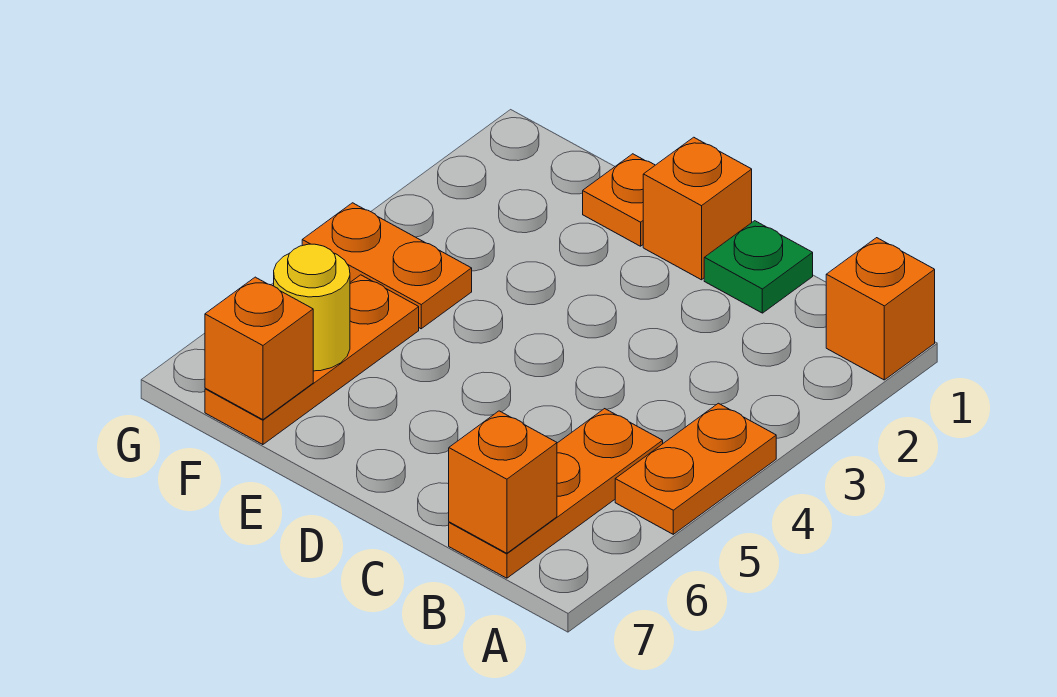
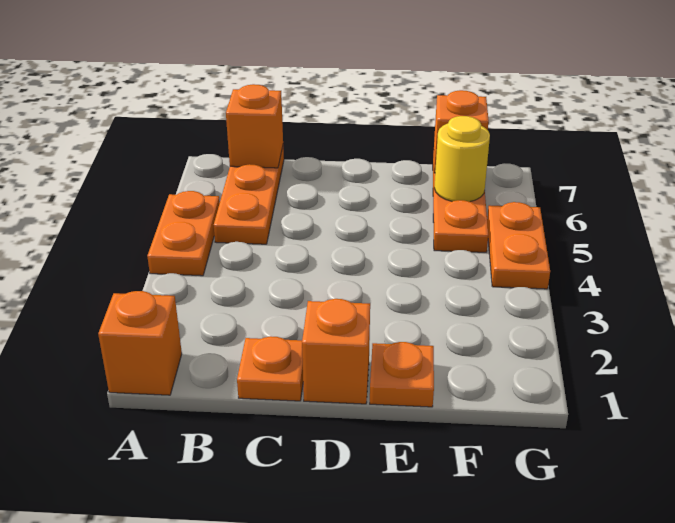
green 1x1 plate [704,221,813,313] -> orange 1x1 plate [237,336,303,401]
orange 1x2 plate [302,203,472,329] -> orange 1x2 plate turned to [487,202,550,289]

